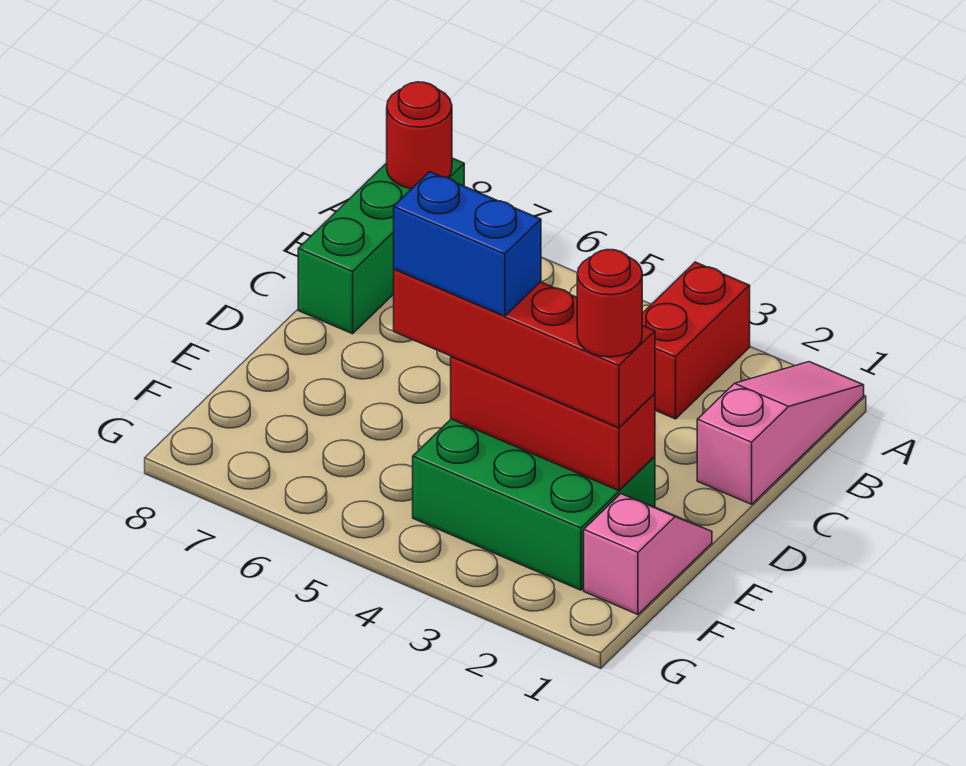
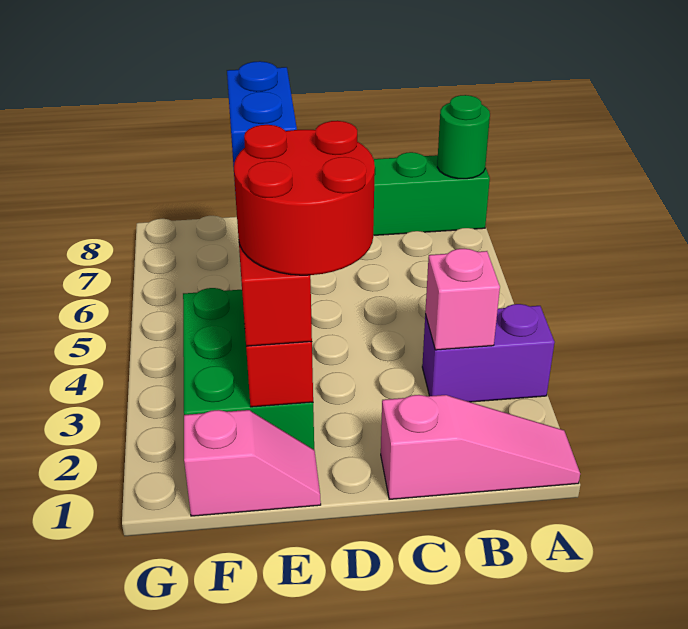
red 1x2 brick [642,262,750,419] -> purple 1x2 brick [422,304,555,402]
red 1x1 round brick [387,82,452,189] -> green 1x1 round brick [437,95,490,179]
none -> pink 1x1 brick [425,249,500,350]
red 1x1 round brick [577,250,642,357] -> red 2x2 round brick [234,121,375,275]

